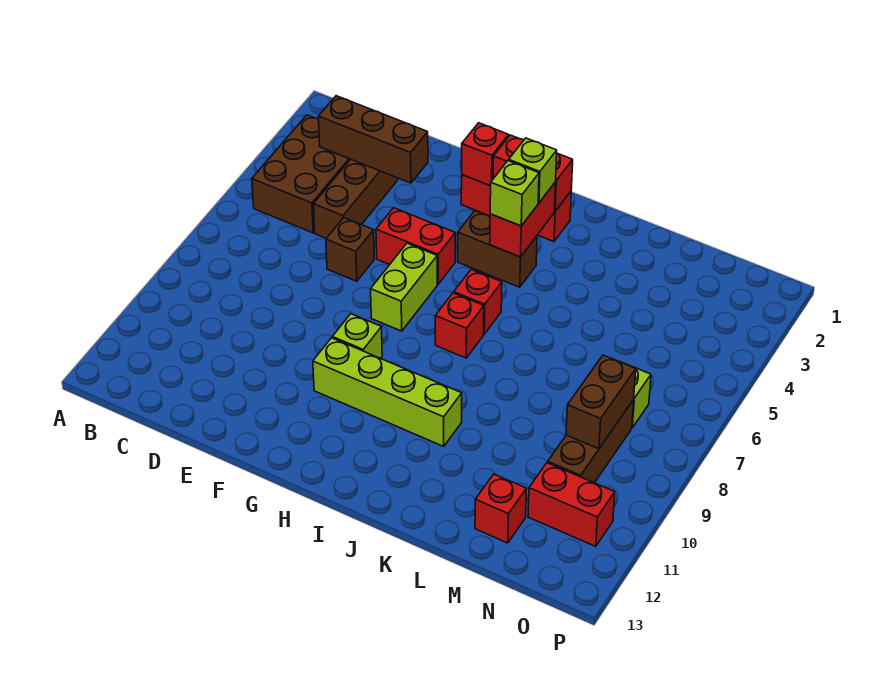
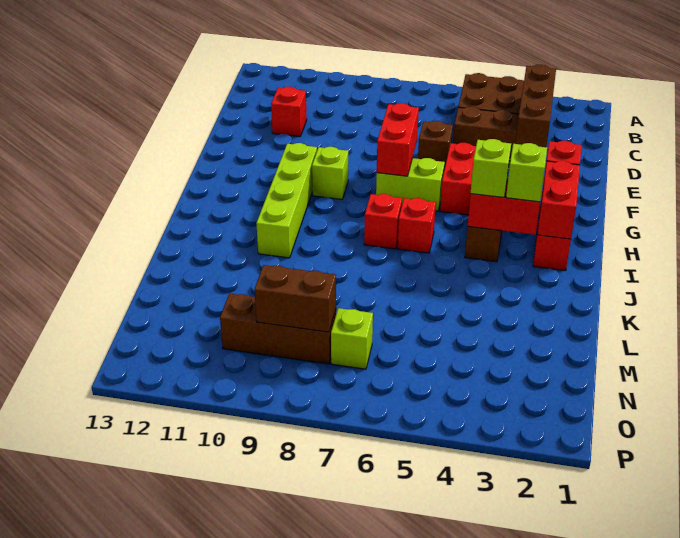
red 1x1 brick [475,474,526,543] -> red 1x1 brick moved to [271,87,307,137]
red 1x2 brick [528,463,615,546] -> red 1x2 brick moved to [377,103,419,176]

